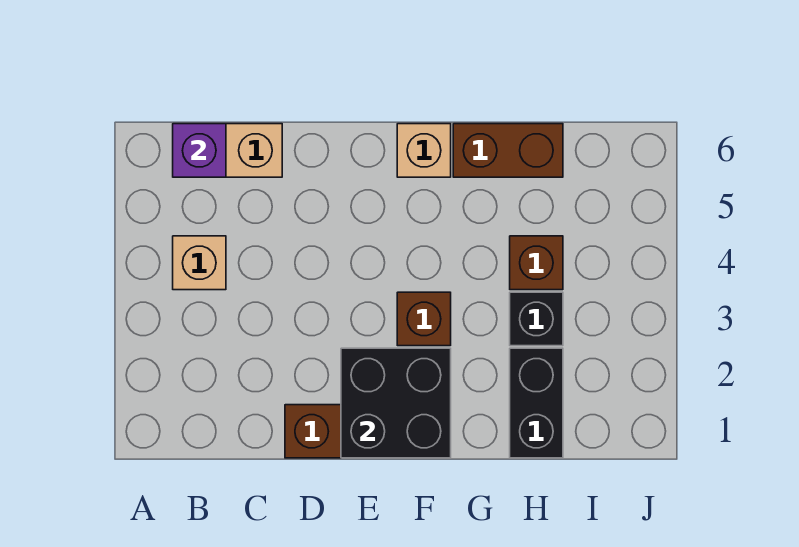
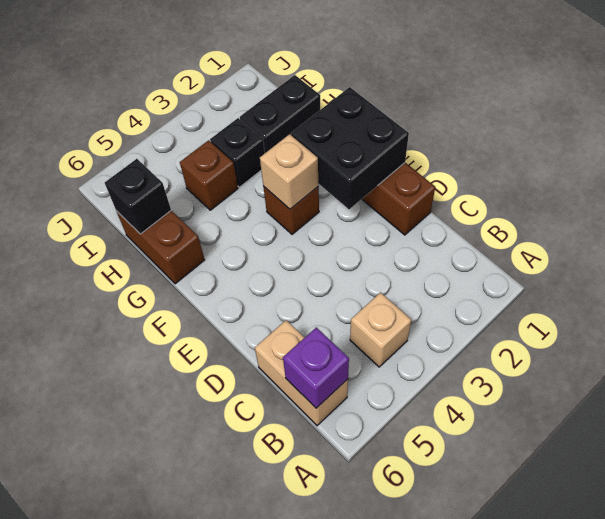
tan 1x1 brick [397,124,451,177] -> tan 1x1 brick moved to [260,134,319,209]
none -> black 1x1 brick [105,159,171,234]

